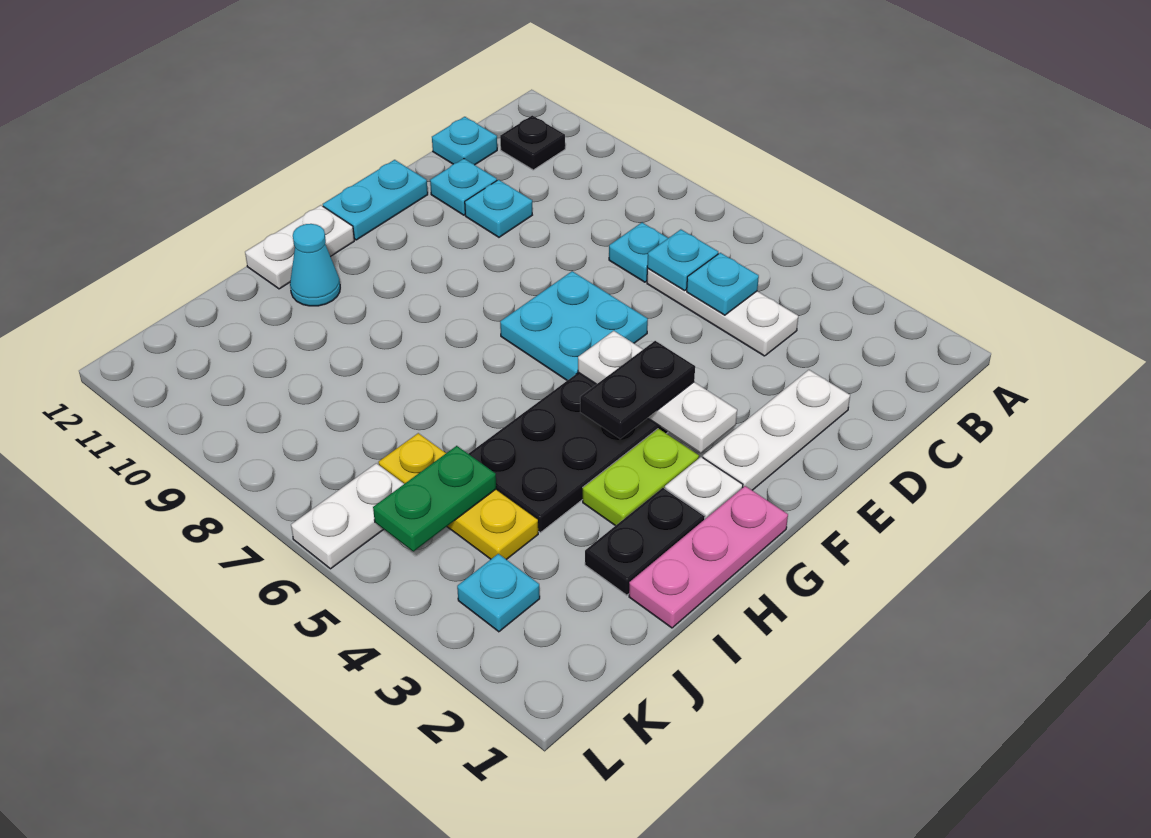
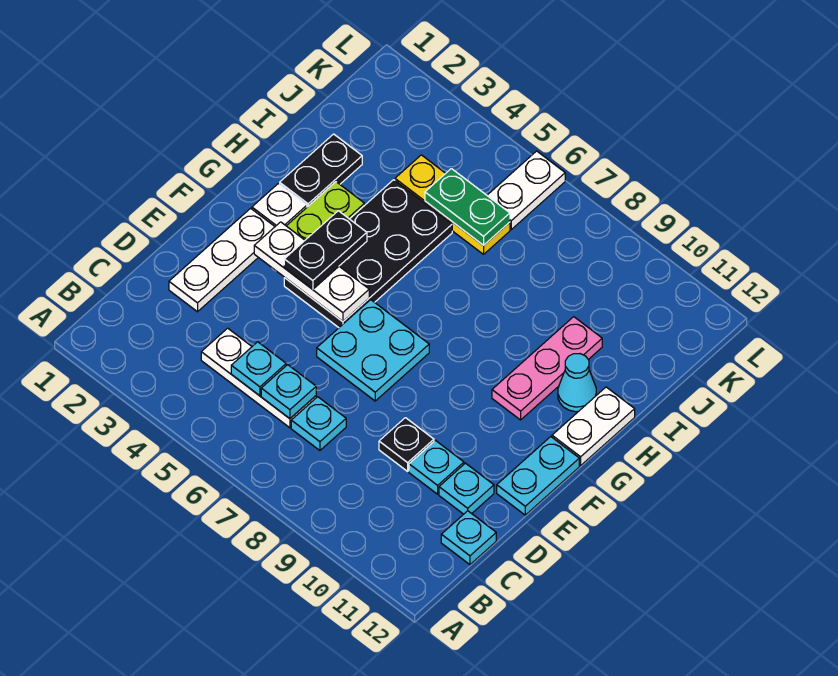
black 1x1 plate [500,115,565,170] -> black 1x1 plate moved to [379,418,434,471]
pink 1x3 plate [629,486,788,628] -> pink 1x3 plate moved to [492,317,602,420]
green 1x2 plate [373,446,496,551] -> green 1x2 plate turned to [425,169,510,245]
cyan 1x1 plate [457,554,540,632] -> none

